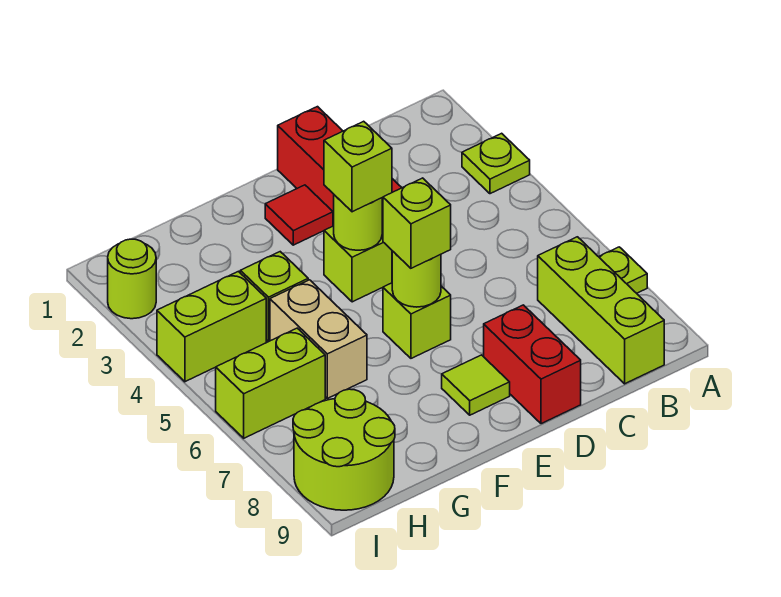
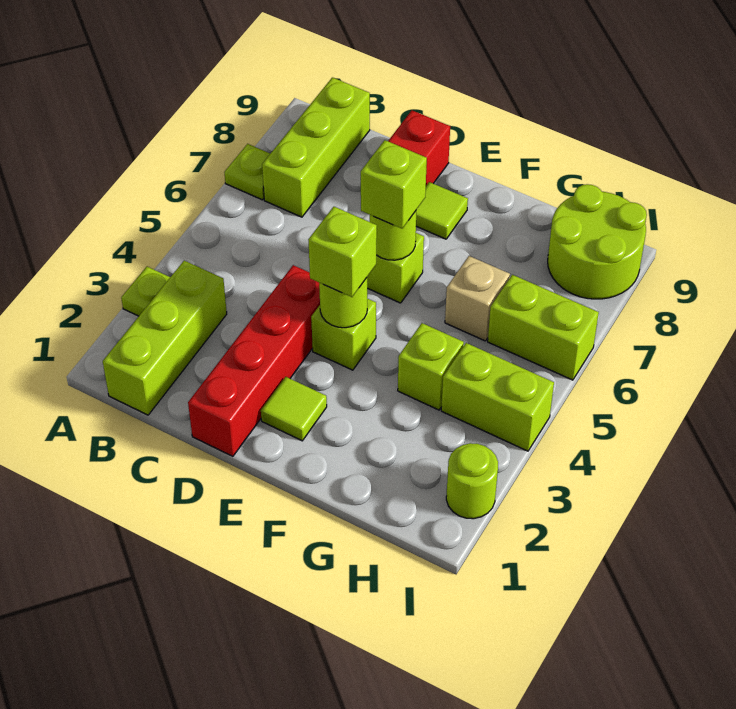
none -> lime 1x3 brick [103,261,227,415]
red 1x1 tile [265,185,333,245] -> lime 1x1 tile [261,377,327,441]
tan 1x2 brick [270,280,367,398] -> tan 1x1 brick [445,256,510,341]

